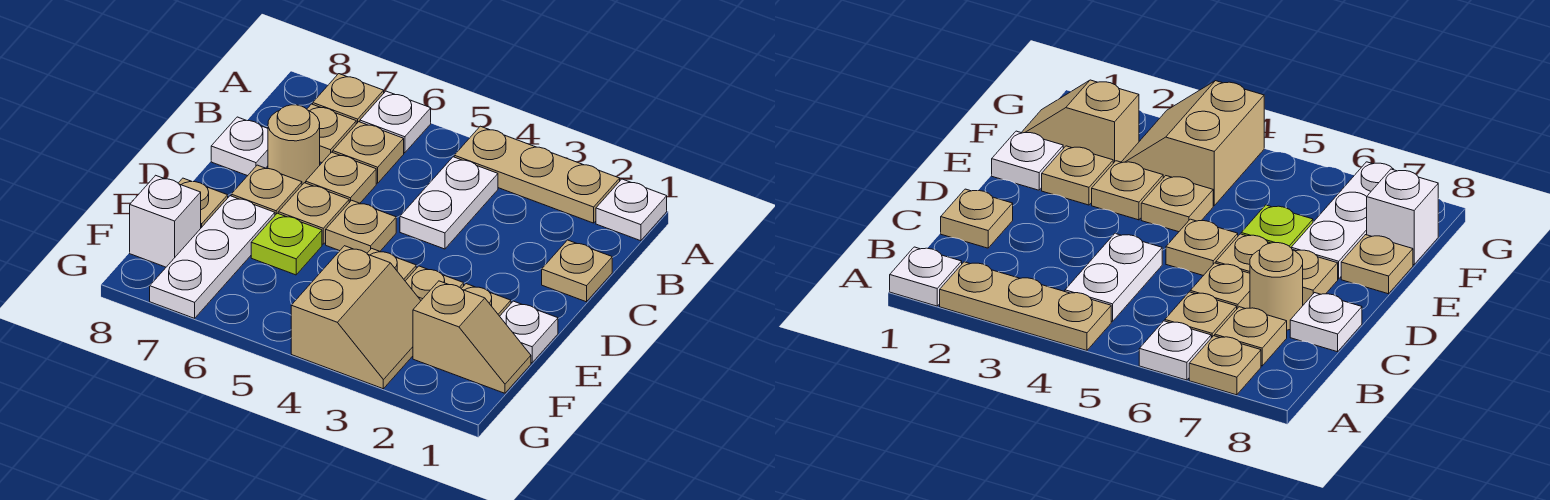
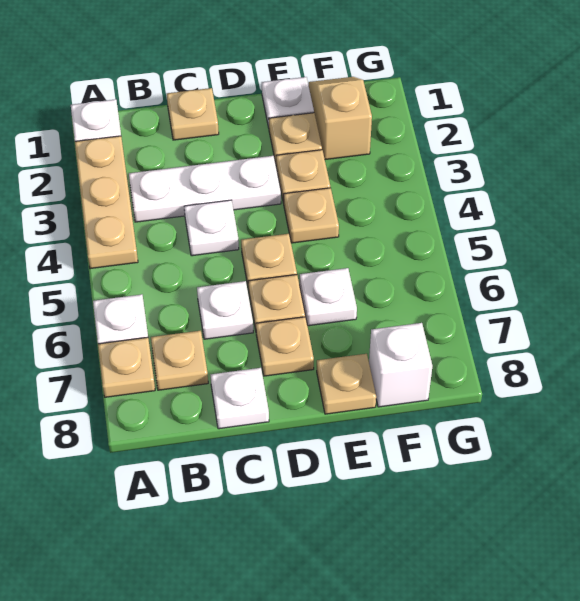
white 1x2 plate [400,157,498,249] -> white 1x1 plate [184,200,239,256]
tan 1x1 plate [333,122,404,183] -> none
tan 1x1 plate [306,152,376,203] -> white 1x1 plate [197,281,253,339]
tan 1x1 round brick [268,105,320,185] -> none
lime 1x1 plate [251,213,322,275] -> white 1x1 plate [300,268,357,326]
white 1x3 plate [150,196,275,318] -> white 1x3 plate moved to [129,156,281,222]
tan 2x2 slope [291,246,421,389] -> none

